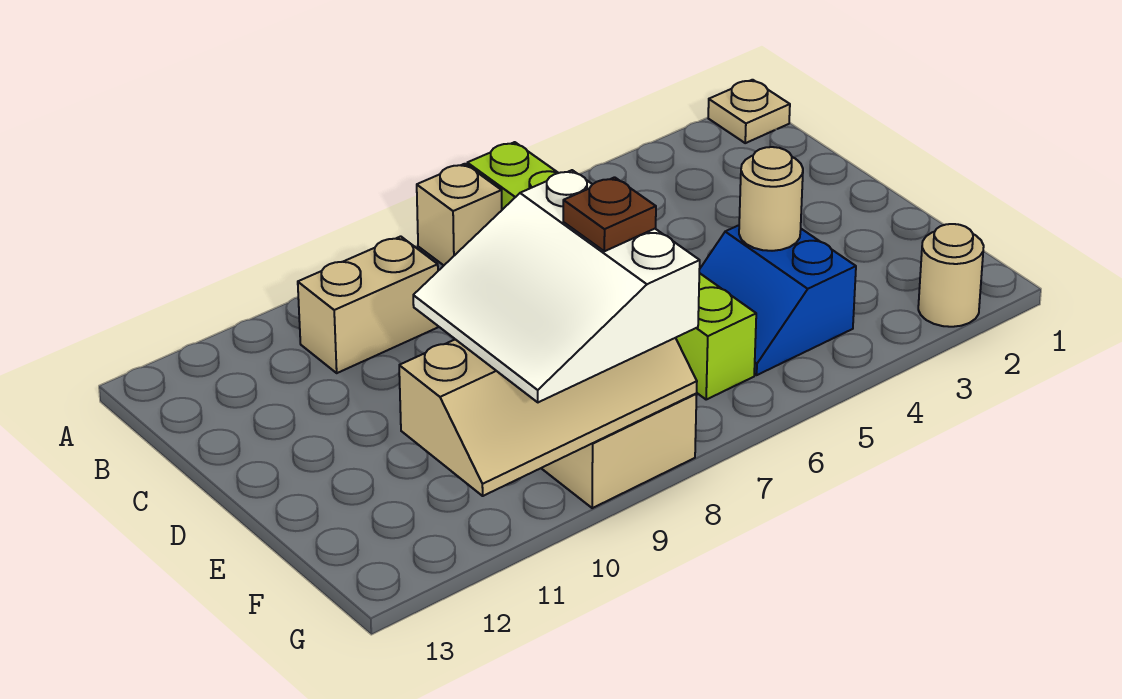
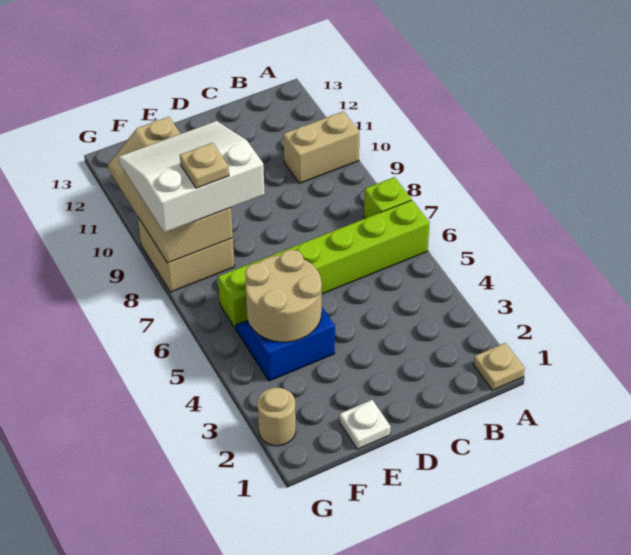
tan 1x1 brick [417,164,502,265] -> lime 1x1 brick [364,177,411,218]
tan 1x2 brick [298,236,439,373] -> tan 1x2 brick turned to [284,111,359,183]
none -> white 1x1 plate [340,400,391,449]
tan 1x1 round brick [739,147,803,251] -> tan 2x2 round brick [245,250,322,342]
brown 1x1 plate [563,177,656,251] -> tan 1x1 plate [180,143,229,188]

